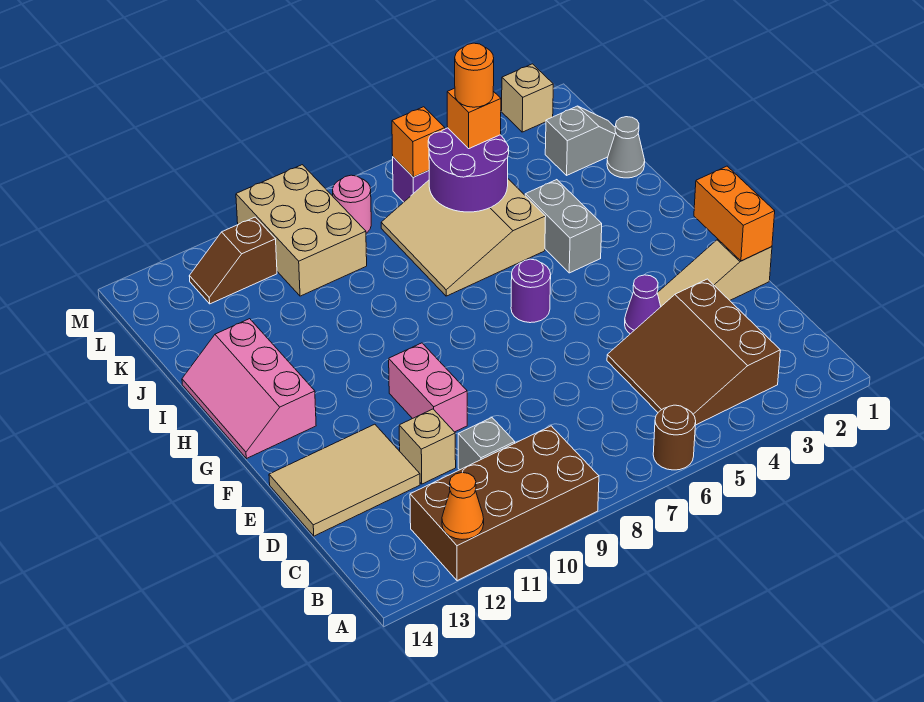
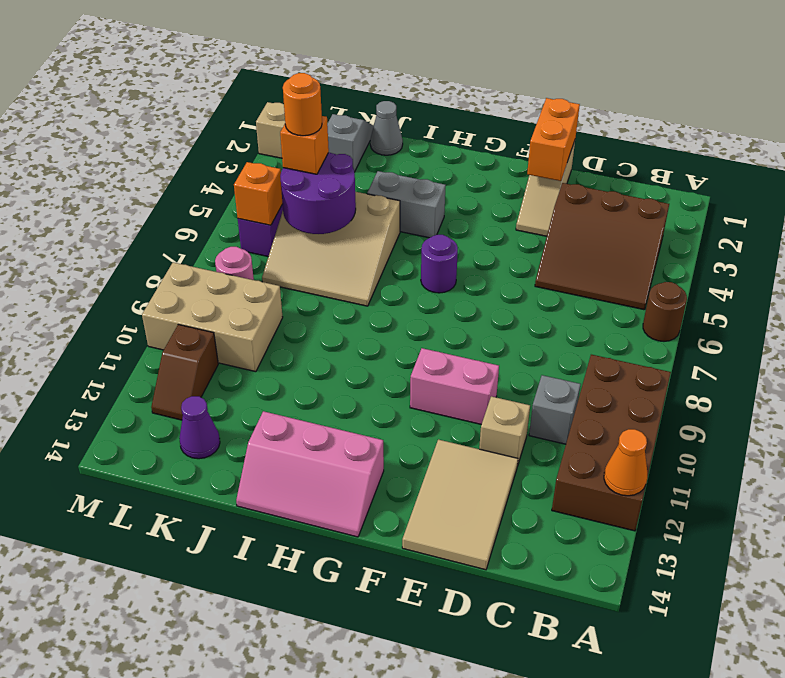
orange 1x2 brick [694,166,775,261] -> orange 1x2 brick turned to [527,98,580,181]
purple 1x1 cone [625,275,661,334] -> purple 1x1 cone moved to [179,396,220,459]

